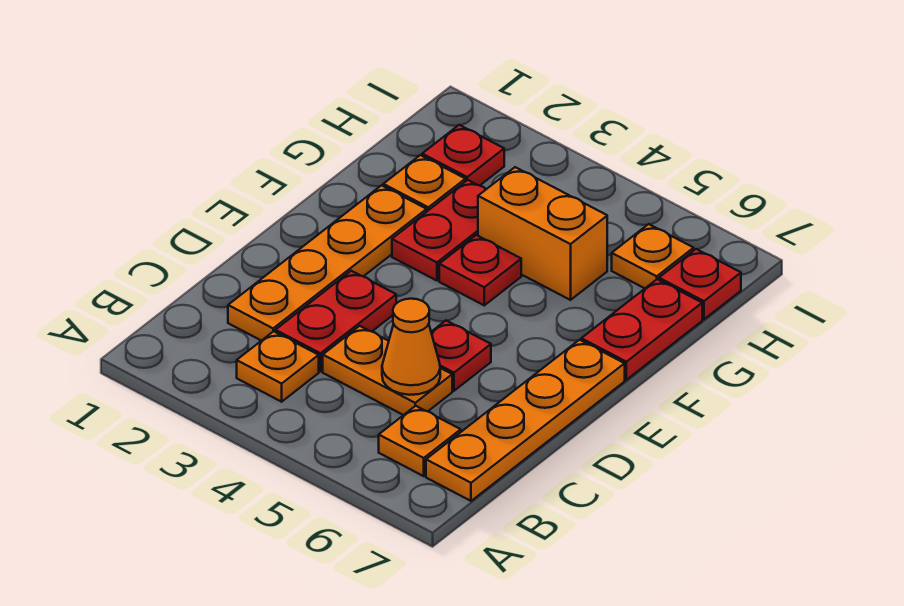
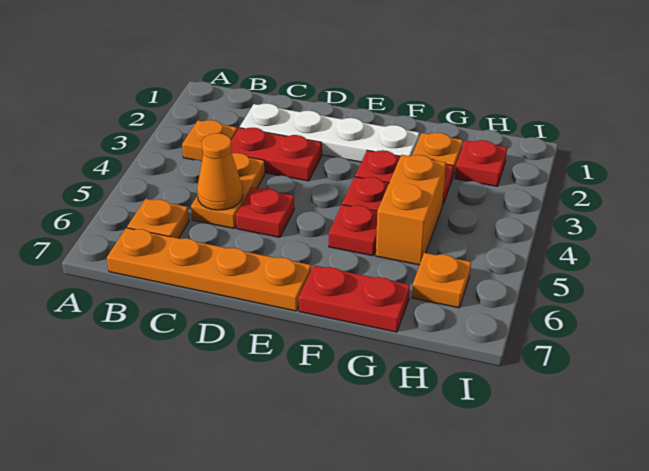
orange 1x4 plate [228,185,427,341] -> white 1x4 plate [240,103,419,162]
red 1x1 plate [659,249,741,319] -> red 1x1 plate moved to [329,205,377,256]

